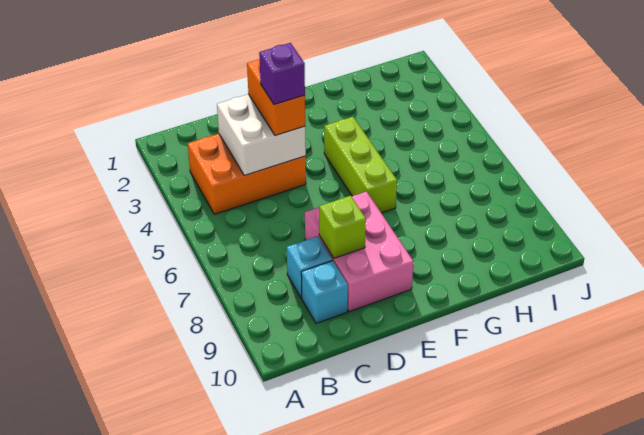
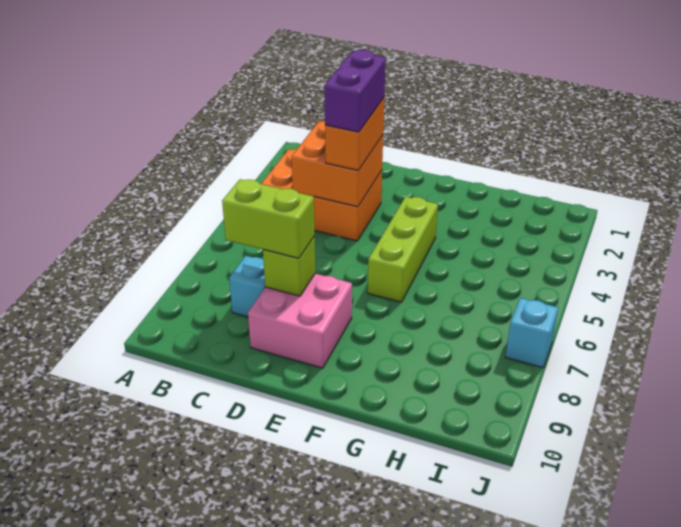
white 2x2 brick [217,94,306,175] -> orange 2x2 brick [292,121,383,207]
none -> lime 1x2 brick [222,179,314,258]
cyan 1x1 brick [301,261,348,323] -> cyan 1x1 brick moved to [506,298,558,368]
purple 1x1 brick [259,43,305,105] -> purple 1x2 brick [325,50,386,132]
pink 2x3 brick [305,192,414,312] -> pink 2x2 brick [248,274,352,368]

